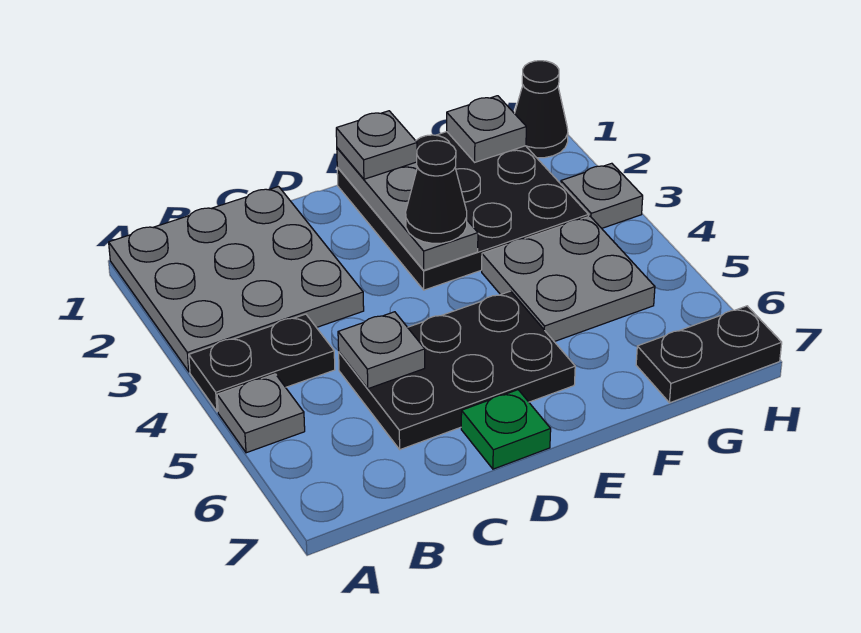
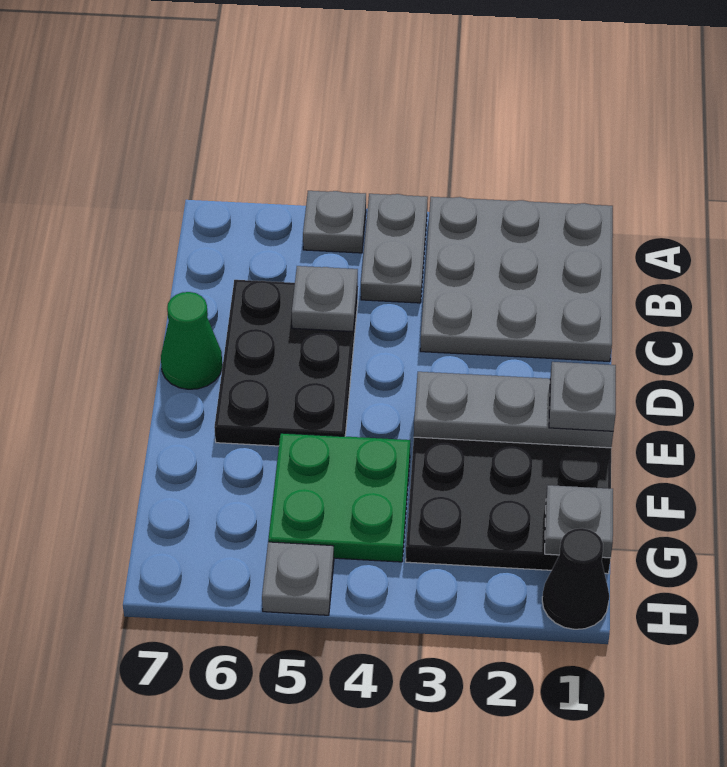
black 1x2 plate [189,314,335,412] -> grey 1x2 plate [361,194,428,303]
green 1x1 plate [461,390,551,469] -> green 1x1 cone [161,292,223,389]
black 1x1 cone [406,141,467,243] -> none
grey 2x2 plate [482,216,655,342] -> green 2x2 plate [268,433,410,562]
black 1x2 plate [636,306,782,403] -> none
grey 1x1 plate [561,163,643,228] -> grey 1x1 plate moved to [262,542,334,615]

